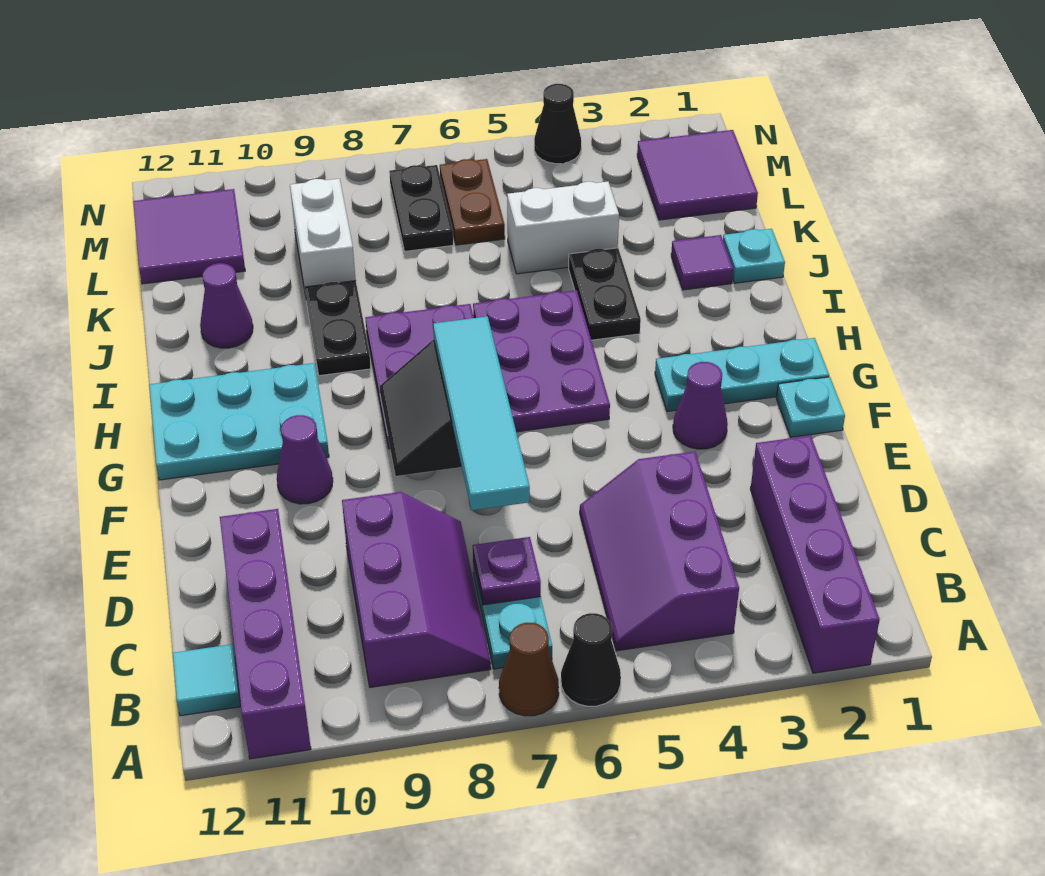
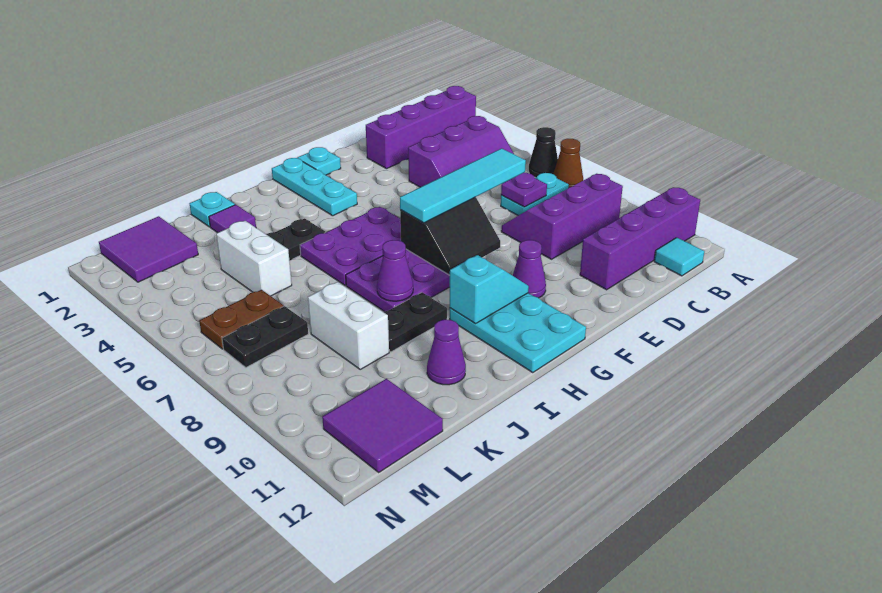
purple 1x1 cone [673,362,728,449] -> purple 1x1 cone moved to [377,240,413,301]
none -> cyan 1x2 slope [450,255,529,324]
white 1x2 brick [290,179,356,295] -> white 1x2 brick turned to [308,282,389,369]
black 1x1 cone [534,84,581,164] -> none

